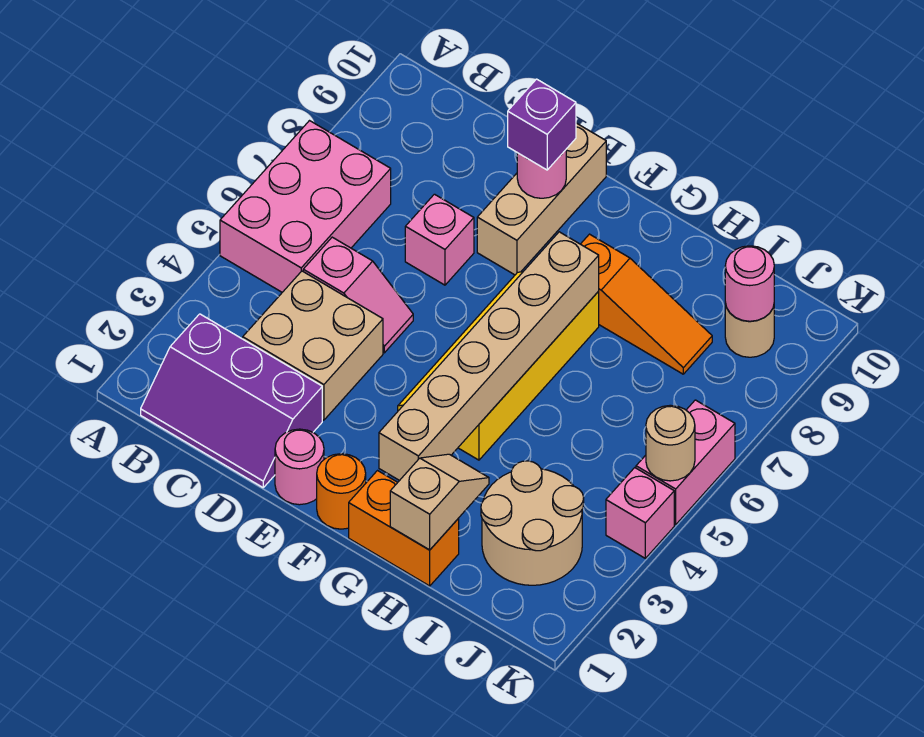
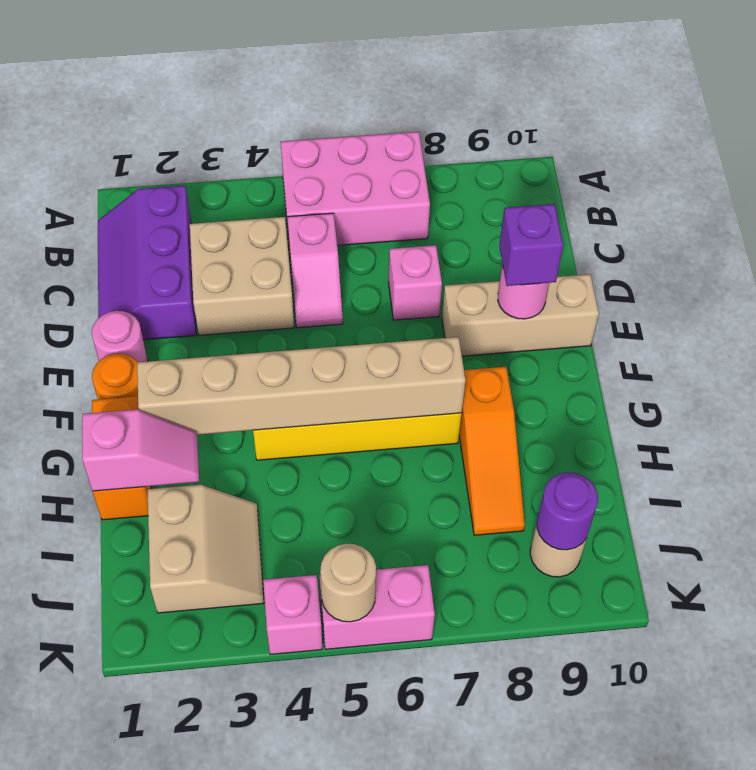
tan 1x2 slope [390,454,489,550] -> pink 1x2 slope [82,409,199,491]
tan 2x2 round brick [481,461,584,585] -> tan 2x2 slope [147,485,264,613]
pink 1x1 round brick [725,246,774,321] -> purple 1x1 round brick [537,472,598,550]

